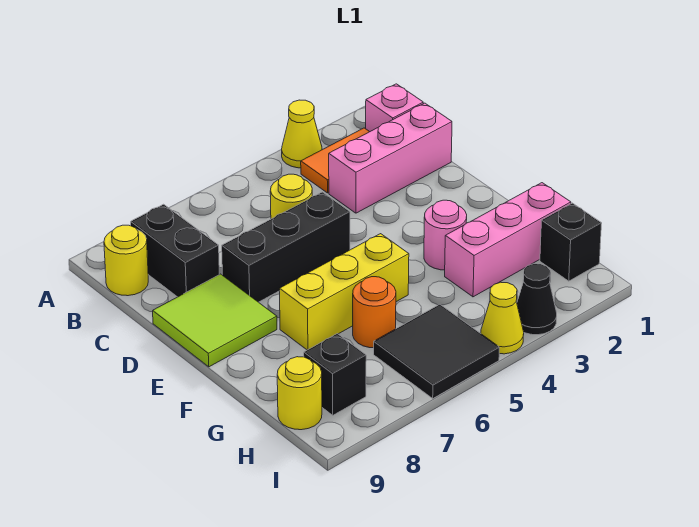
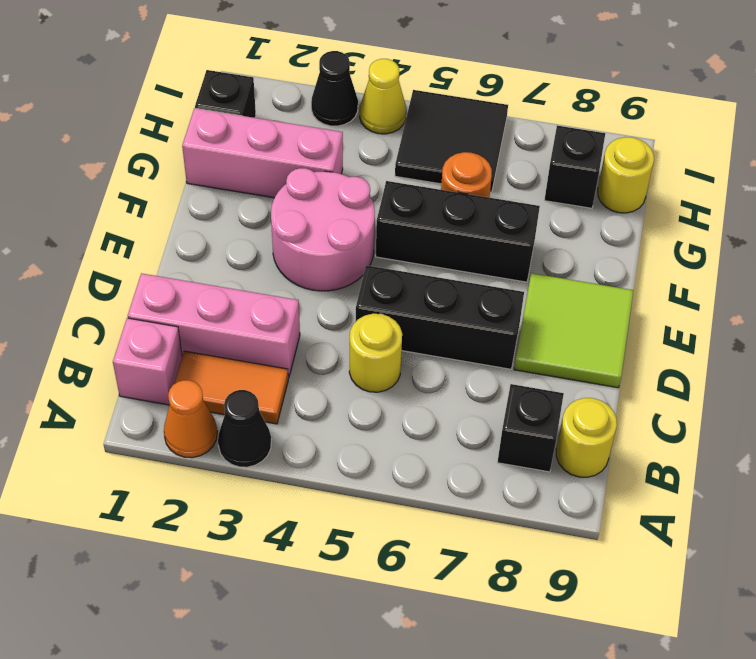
none -> orange 1x1 cone [164,380,217,458]
yellow 1x1 cone [282,100,322,168] -> black 1x1 cone [218,390,271,467]
black 1x2 brick [131,204,219,297] -> black 1x1 brick [498,384,564,472]
pink 1x1 round brick [424,200,467,270] -> pink 2x2 round brick [271,168,375,291]
yellow 1x3 brick [280,234,409,350] -> black 1x3 brick [376,181,540,282]

